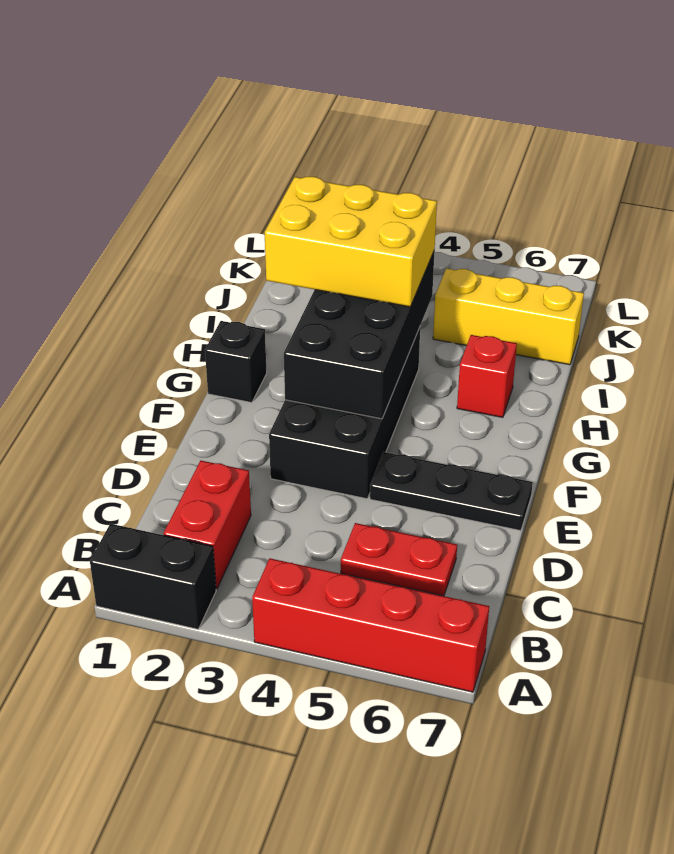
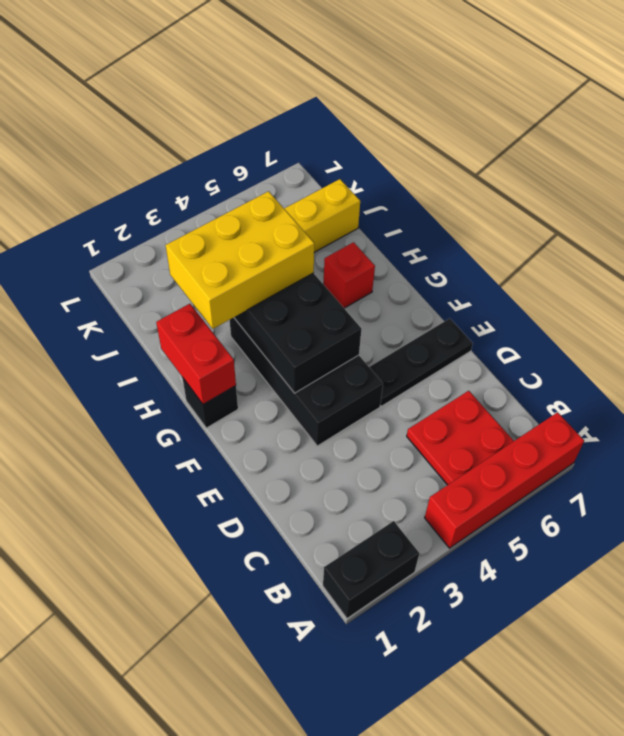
red 1x2 brick [163,461,251,589] -> red 1x2 brick moved to [156,304,236,404]
red 1x2 plate [341,523,457,596] -> red 2x2 plate [407,391,514,485]

